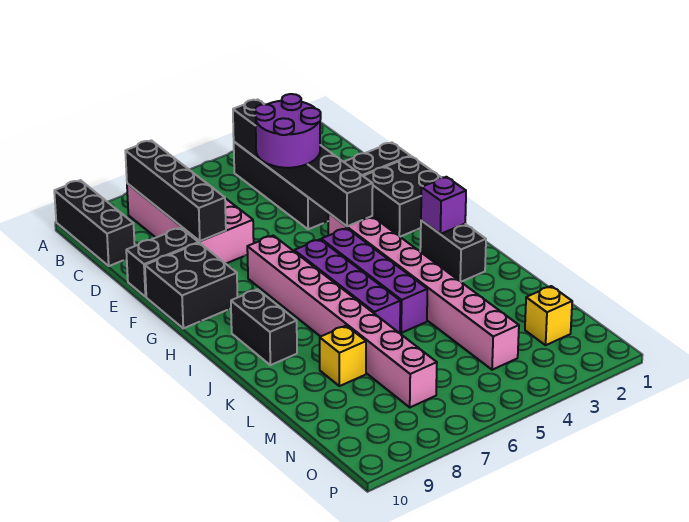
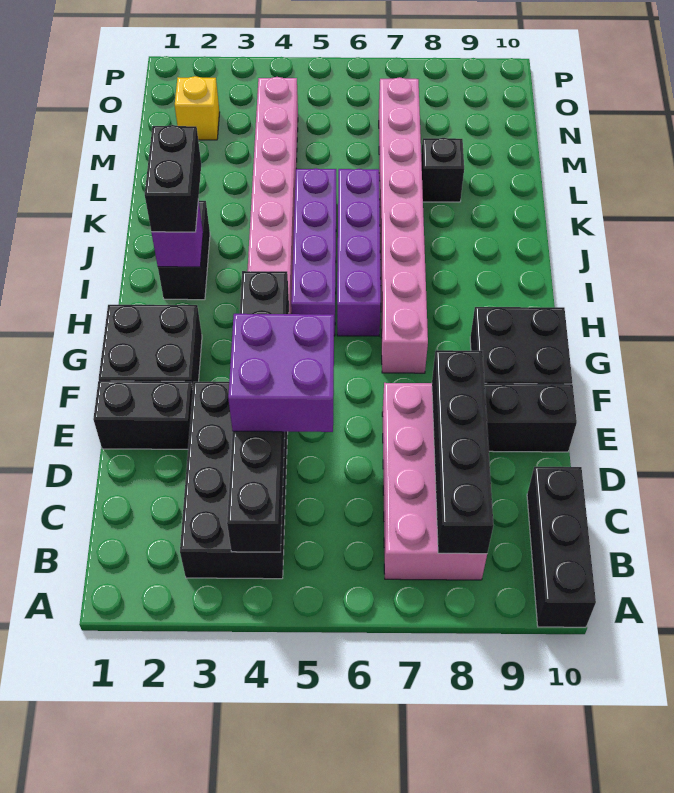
purple 2x2 round brick [255,94,321,168] -> purple 2x2 brick [228,313,334,432]
black 1x2 brick [231,289,297,365] -> black 1x2 brick moved to [145,125,201,232]
yellow 1x1 brick [320,326,366,386] -> black 1x1 brick [421,138,464,202]

